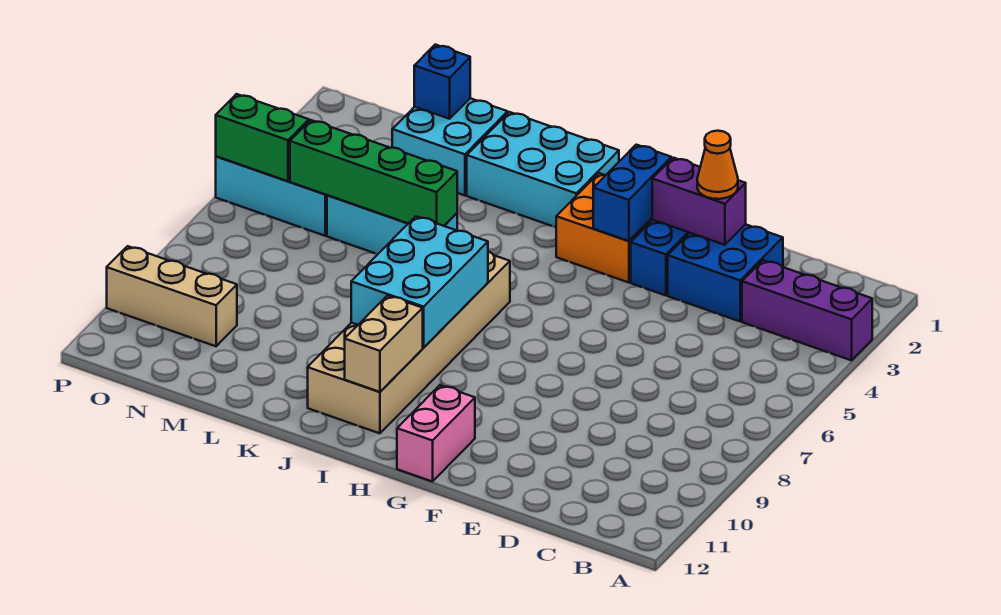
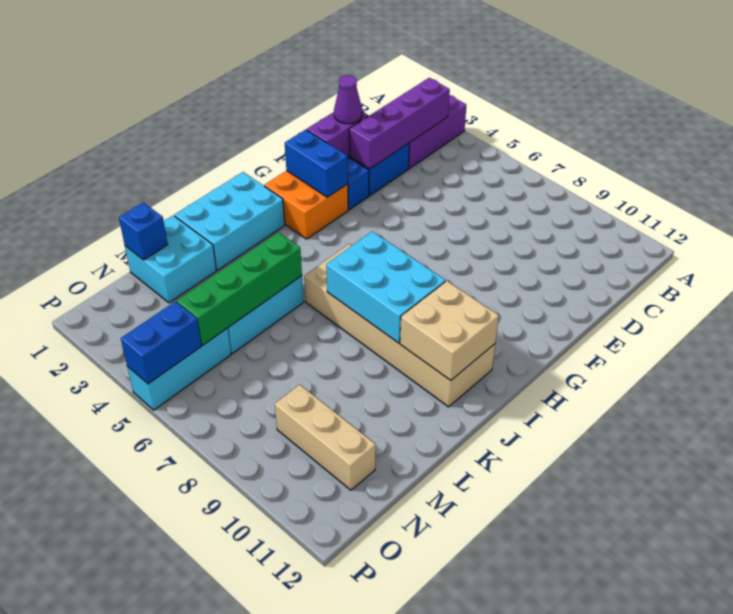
none -> purple 1x4 brick [349,78,450,169]
orange 1x1 cone [697,131,738,199] -> purple 1x1 cone [334,75,362,124]
pink 1x2 brick [397,385,475,482] -> none
tan 1x2 brick [345,296,423,392] -> tan 2x2 brick [400,281,499,380]
tan 1x3 brick [107,246,237,346] -> tan 1x3 brick turned to [275,385,376,490]
green 1x2 brick [216,94,309,181] -> blue 1x2 brick [121,302,201,384]

